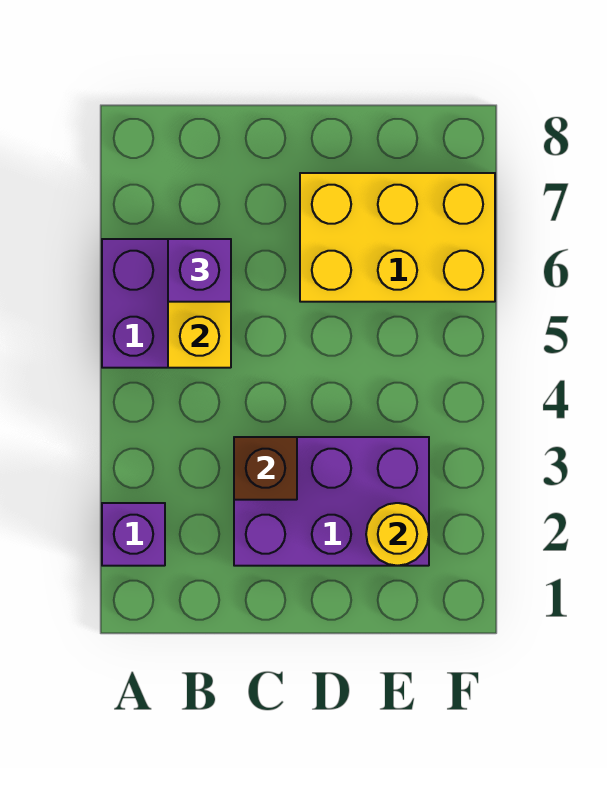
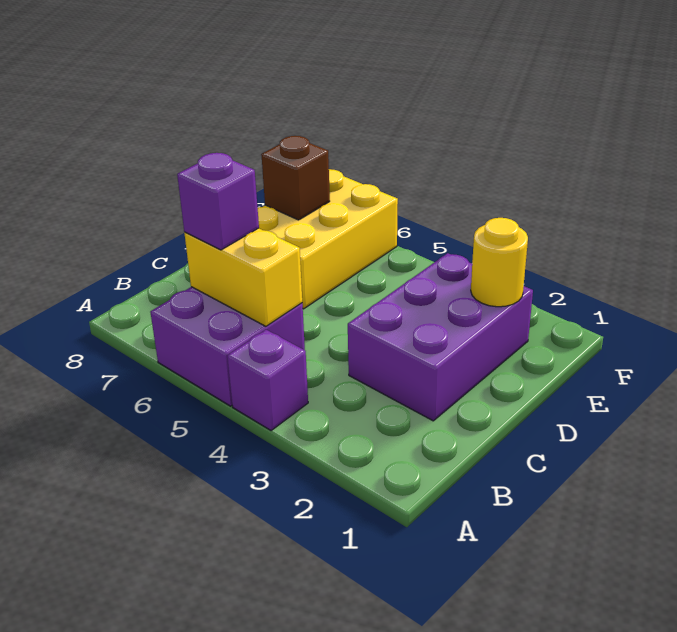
purple 1x1 brick [102,503,165,566] -> purple 1x1 brick moved to [227,330,308,431]
brown 1x1 brick [234,437,297,500] -> brown 1x1 brick moved to [261,136,330,220]

